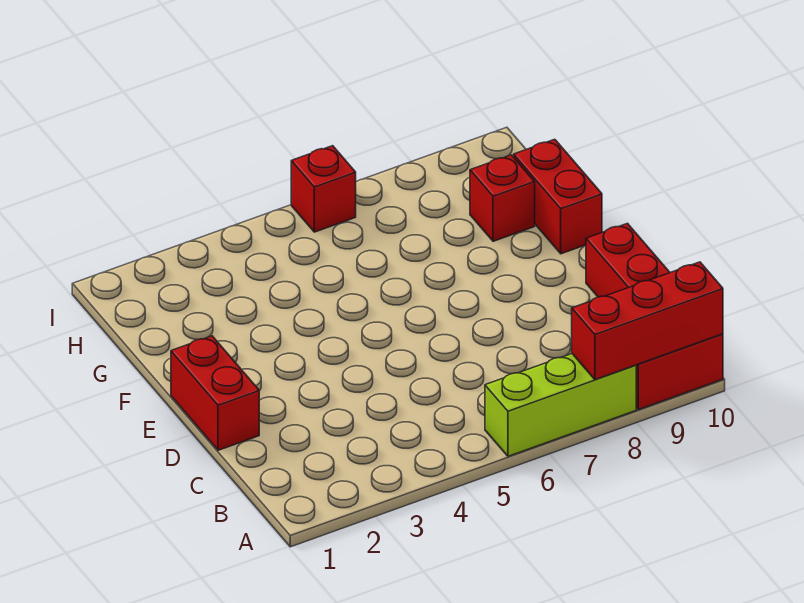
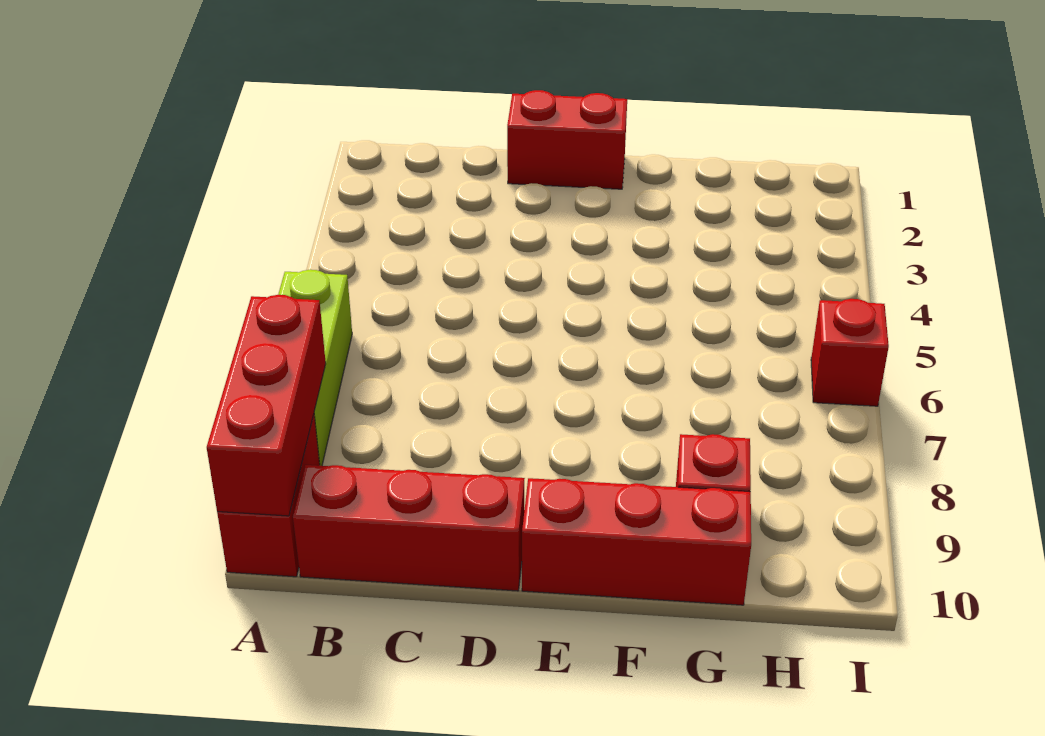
red 1x2 brick [514,139,602,254] -> red 1x3 brick [522,478,751,605]

